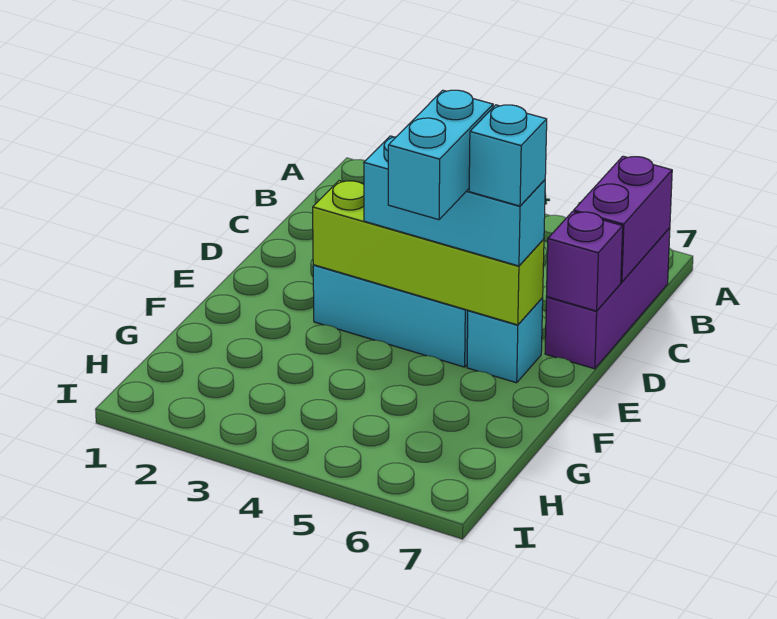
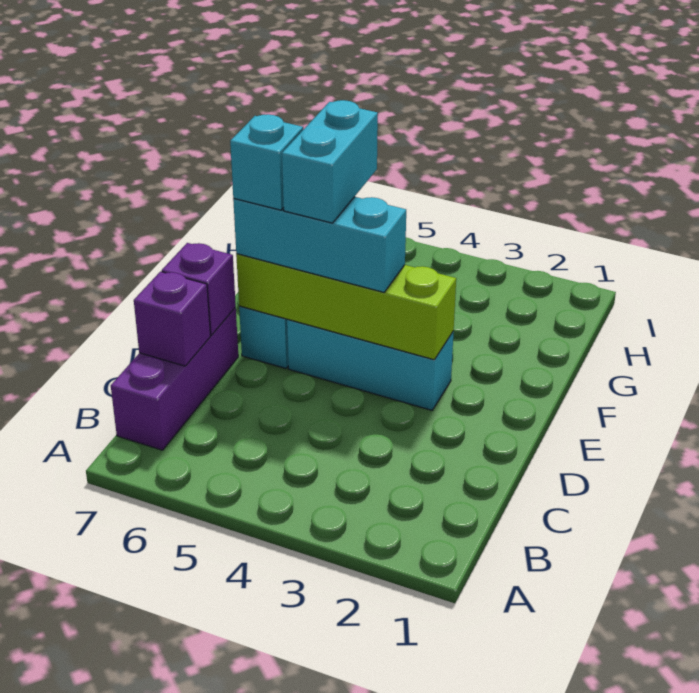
purple 1x2 brick [574,156,672,282] -> purple 1x1 brick [134,272,211,366]

